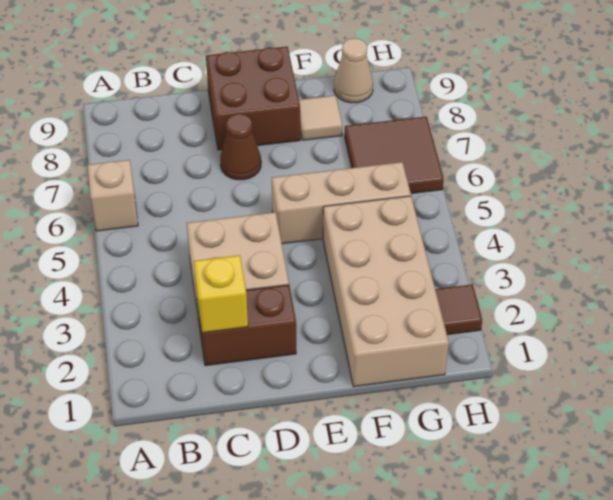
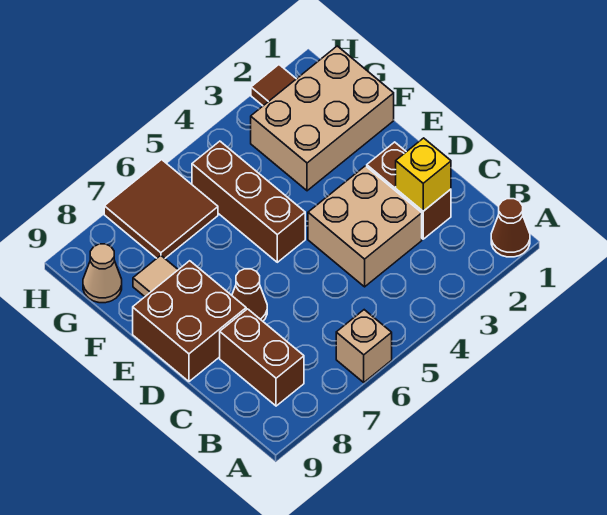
none -> brown 1x1 cone [491,199,530,257]
none -> brown 1x2 brick [220,309,304,406]
tan 1x3 brick [272,162,411,244] -> brown 1x3 brick [192,141,305,262]
tan 2x4 brick [323,196,449,387] -> tan 2x3 brick [251,46,394,191]

